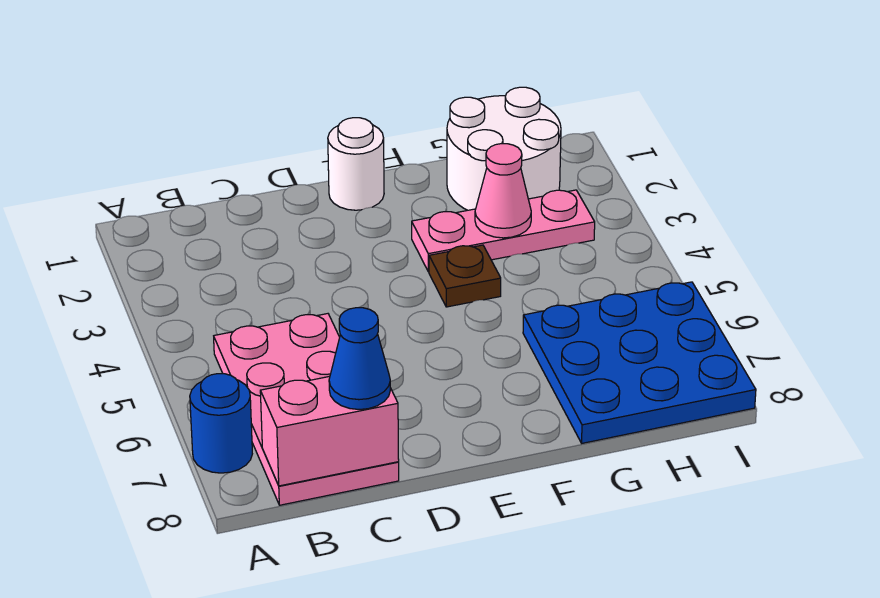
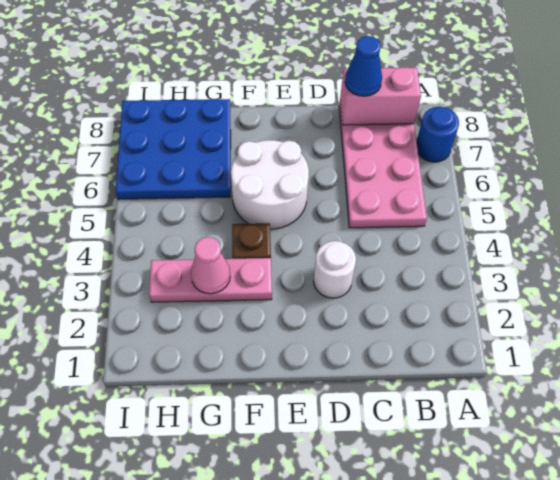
white 1x1 round brick [328,118,384,210] -> white 1x1 round brick moved to [313,241,356,298]
white 2x2 round brick [447,87,561,210] -> white 2x2 round brick moved to [231,140,309,229]

